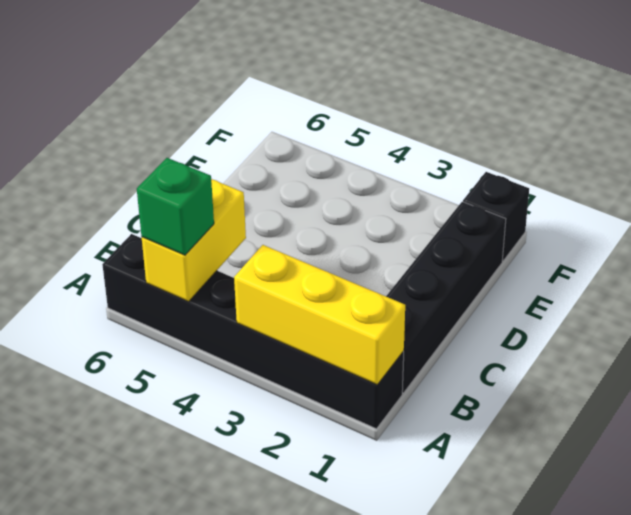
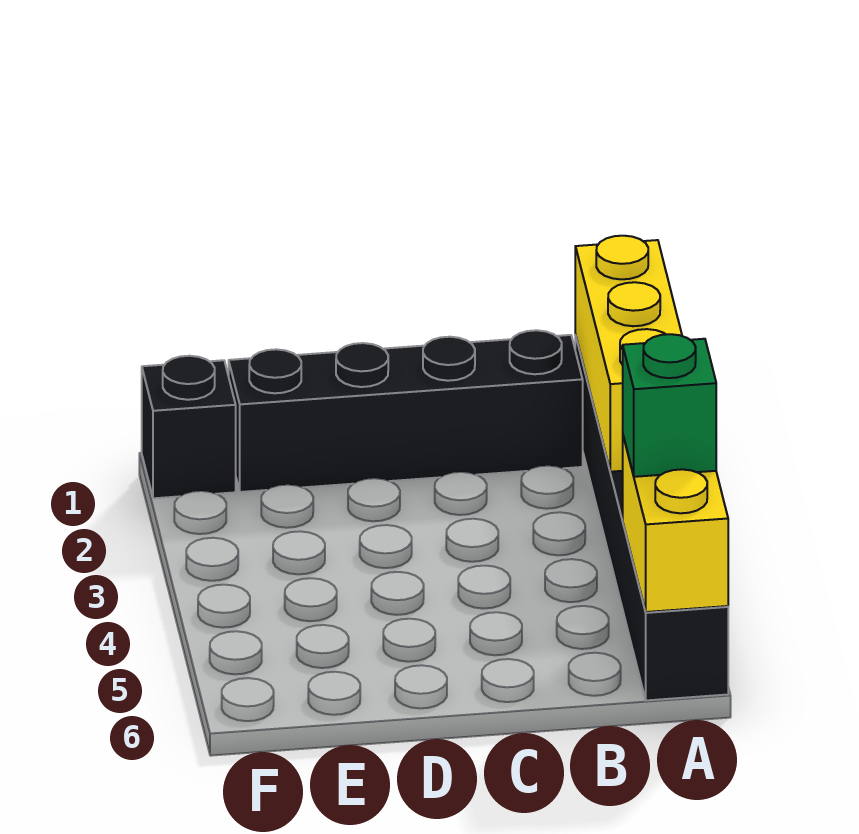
yellow 1x2 brick [142,179,246,301] -> yellow 1x2 brick turned to [623,436,728,612]

